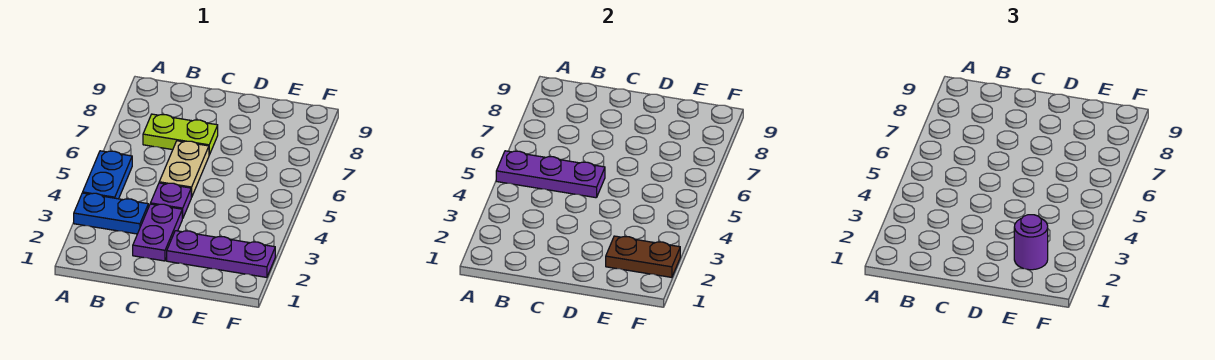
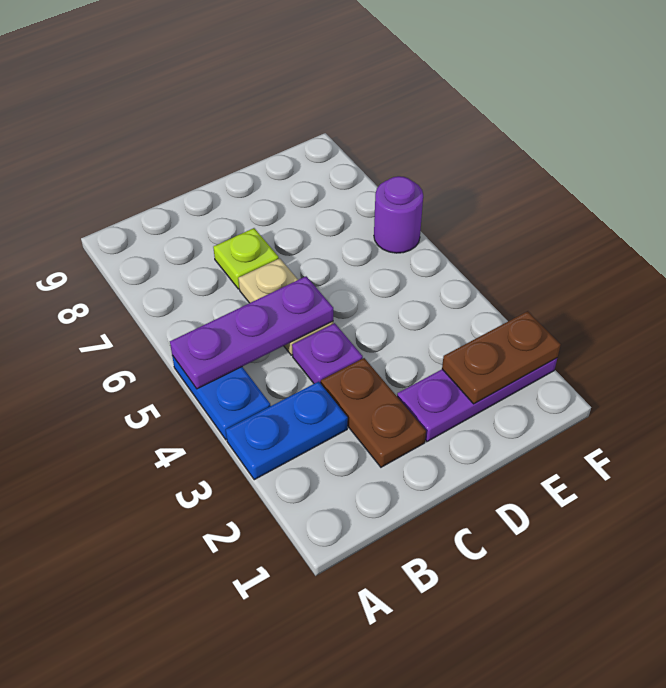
lime 1x2 plate [143,114,218,155] -> lime 1x1 plate [213,228,279,289]
purple 1x2 plate [133,204,183,261] -> brown 1x2 plate [321,358,426,467]
purple 1x1 round brick [1014,215,1048,270] -> purple 1x1 round brick moved to [374,176,423,253]

